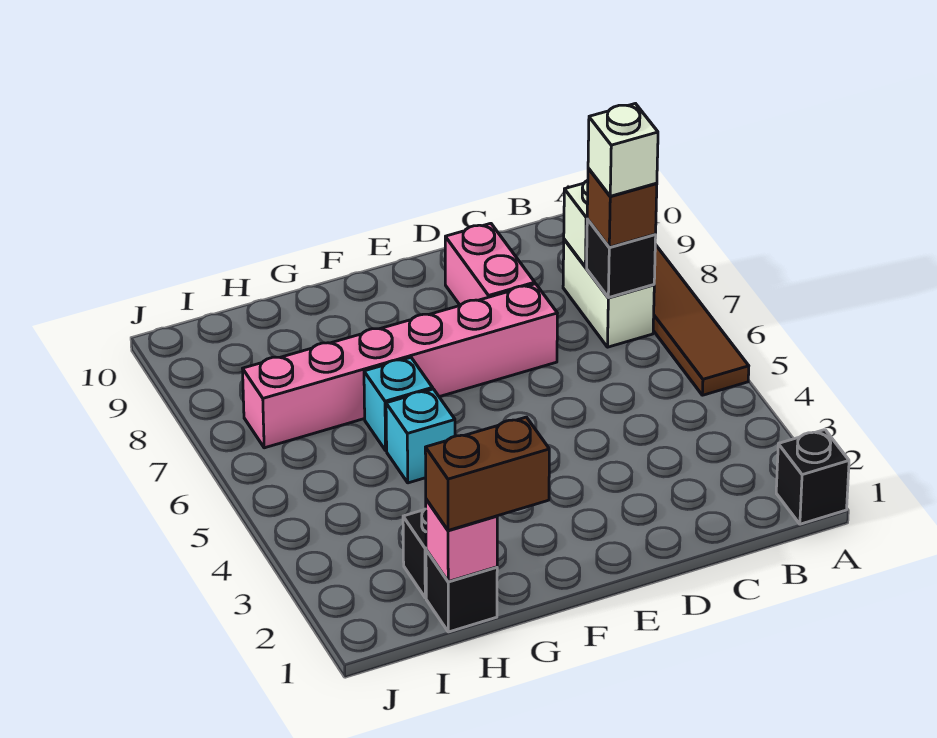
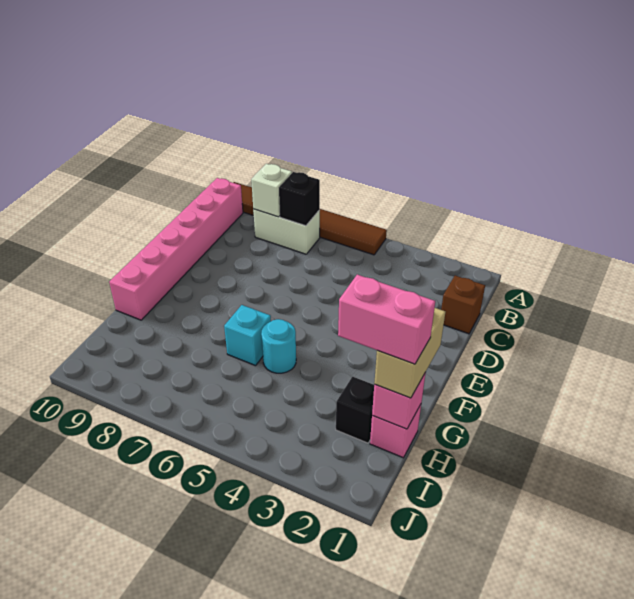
black 1x1 brick [776,430,849,524] -> none
brown 1x1 brick [587,168,657,247] -> brown 1x1 brick moved to [441,276,485,334]
white 1x1 brick [588,104,658,196] -> none
pink 1x6 brick [243,284,557,448] -> pink 1x6 brick moved to [109,178,243,320]
pink 1x2 brick [445,223,535,306] -> pink 1x2 brick moved to [338,275,435,364]
brown 1x2 brick [425,417,549,530] -> tan 1x2 brick [374,308,445,398]
cyan 1x1 brick [386,389,455,483] -> cyan 1x1 round brick [261,319,296,373]
black 1x1 brick [426,550,497,632] -> pink 1x1 brick [370,405,421,458]

